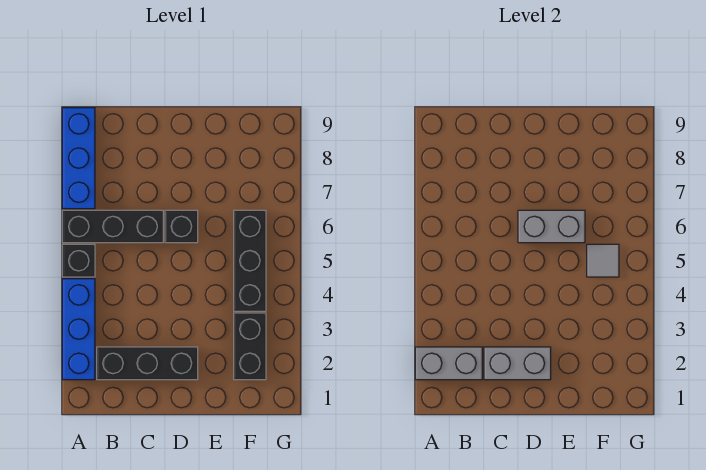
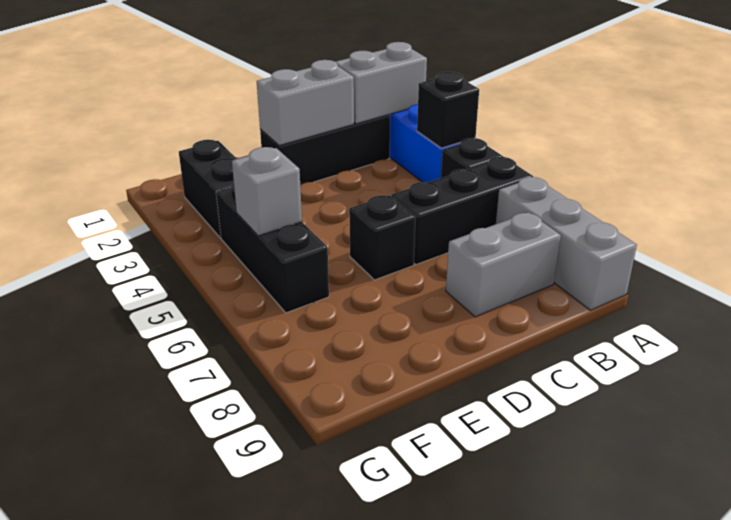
none -> black 1x1 brick [417,72,479,148]
blue 1x3 brick [62,108,95,209] -> grey 1x3 brick [496,177,637,310]
grey 1x2 brick [518,210,585,243] -> grey 1x2 brick moved to [446,212,561,317]
grey 1x1 tile [587,244,619,277] -> grey 1x1 brick [232,147,302,236]

